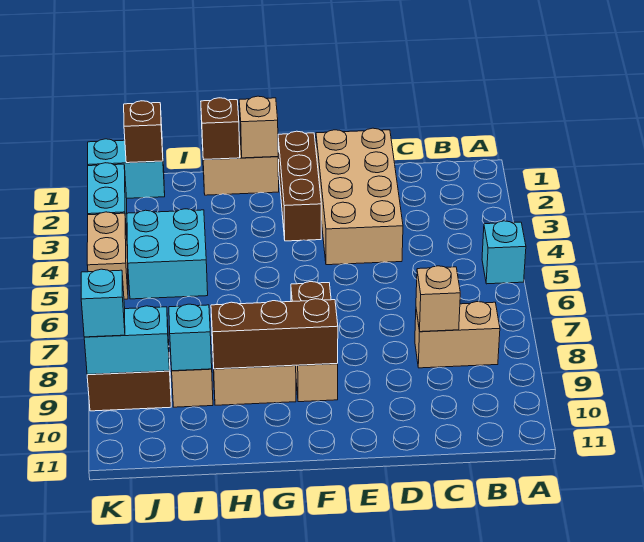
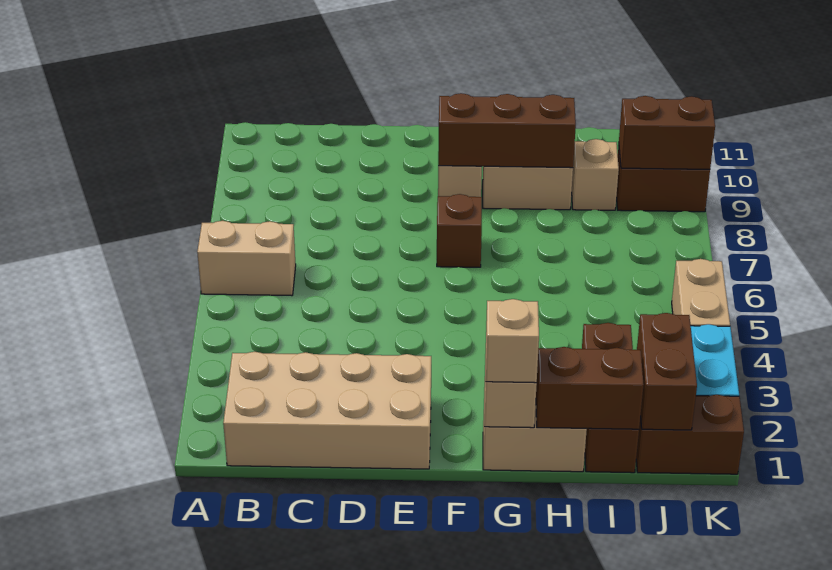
cyan 1x1 brick [482,221,526,284] -> none
tan 1x2 brick [415,302,500,368] -> tan 1x2 brick moved to [197,221,296,296]
tan 1x1 brick [416,266,460,332] -> tan 1x1 brick moved to [486,299,539,383]
tan 2x4 brick [316,128,403,265] -> tan 2x4 brick turned to [223,352,431,469]
brown 1x3 brick [278,131,321,241] -> brown 1x3 brick moved to [582,323,639,473]
brown 1x1 brick [201,98,240,160] -> brown 1x2 brick [536,347,644,429]
cyan 2x2 brick [127,209,208,299] -> none
cyan 1x1 brick [169,304,212,371] -> none
cyan 1x2 brick [88,139,165,198] -> brown 1x2 brick [636,395,744,474]
brown 1x1 brick [124,101,163,163] -> brown 1x2 brick [637,313,697,430]
cyan 1x2 brick [84,306,170,374] -> brown 1x2 brick [619,96,715,169]
cyan 1x1 brick [81,269,125,337] -> none

